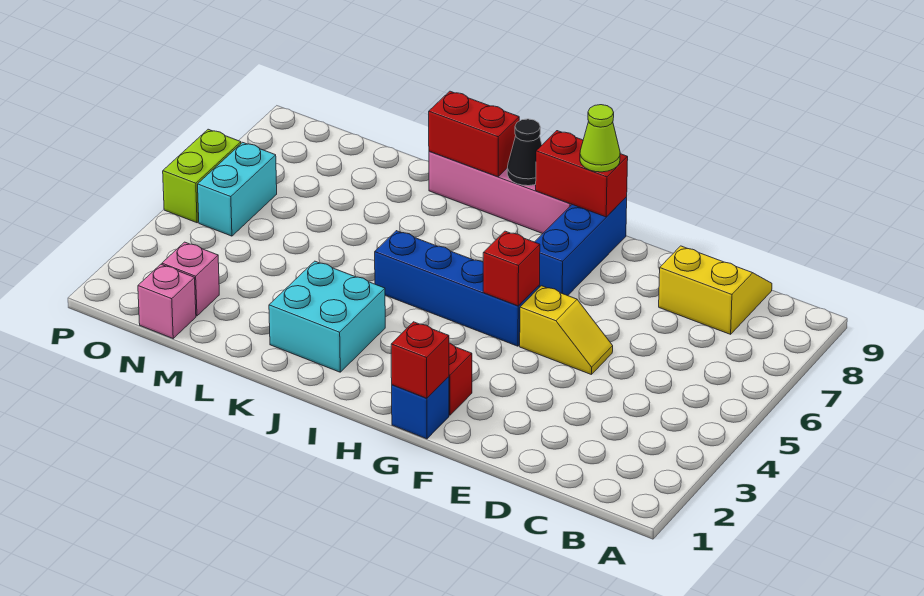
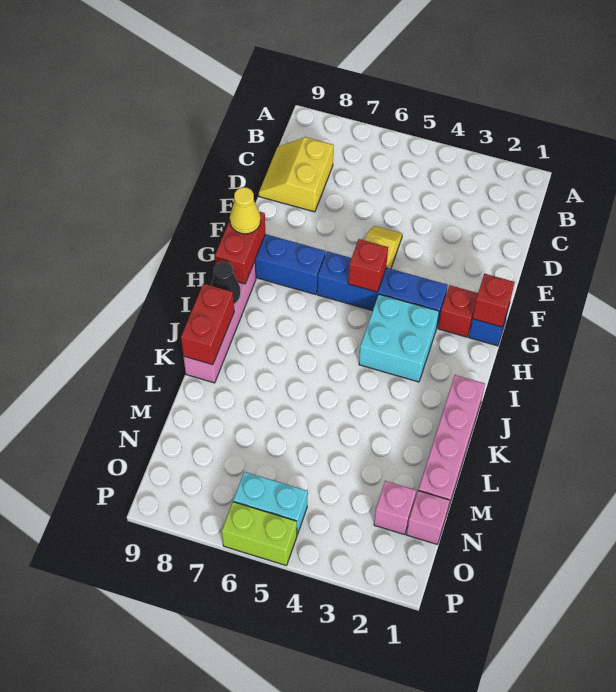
blue 1x4 brick [375,231,539,346] -> blue 1x4 brick turned to [317,251,448,326]
lime 1x1 cone [580,105,620,172] -> yellow 1x1 cone [230,187,261,234]
none -> pink 1x4 brick [418,375,485,512]
cyan 2x2 brick [269,261,385,372] -> cyan 2x2 brick moved to [359,294,439,382]

